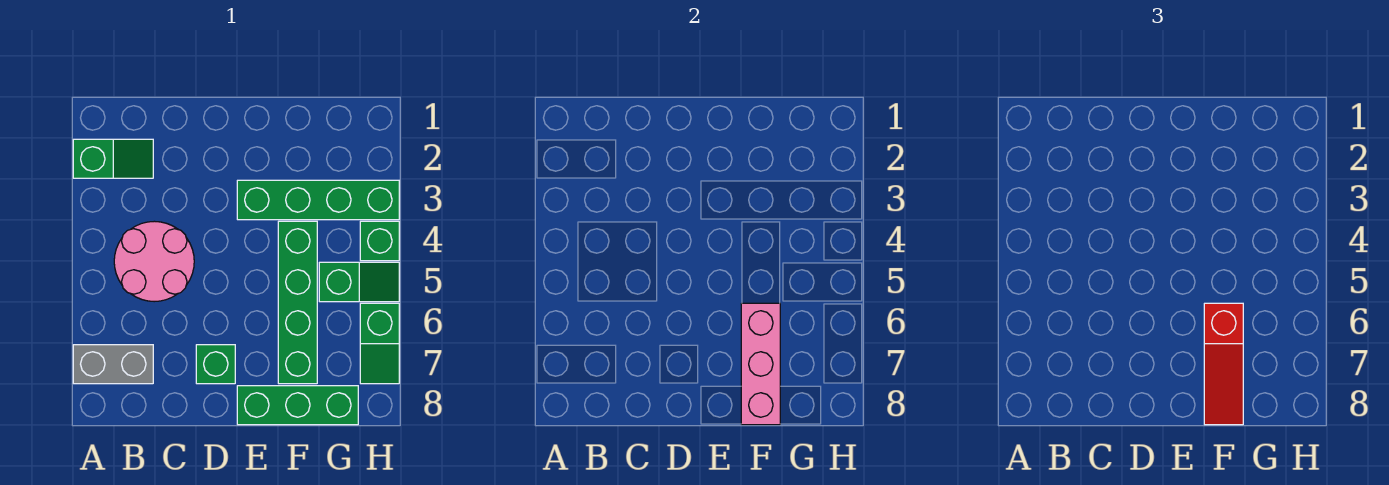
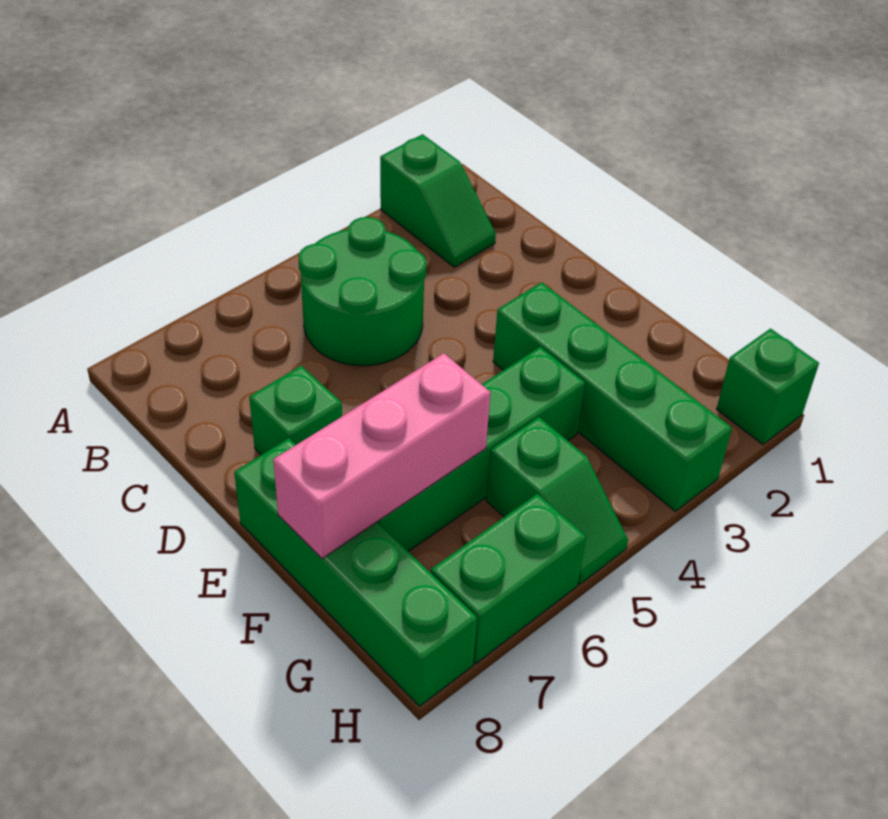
grey 1x2 brick [73,345,153,384] -> none
pink 2x2 round brick [114,221,194,302] -> green 2x2 round brick [299,217,426,366]
green 1x3 brick [237,386,358,425] -> green 1x4 brick [234,438,477,706]
red 1x3 slope [1204,303,1243,425] -> none
green 1x1 brick [360,221,399,261] -> green 1x1 brick moved to [717,329,819,445]
green 1x2 slope [360,303,399,384] -> green 1x2 brick [431,494,586,664]

